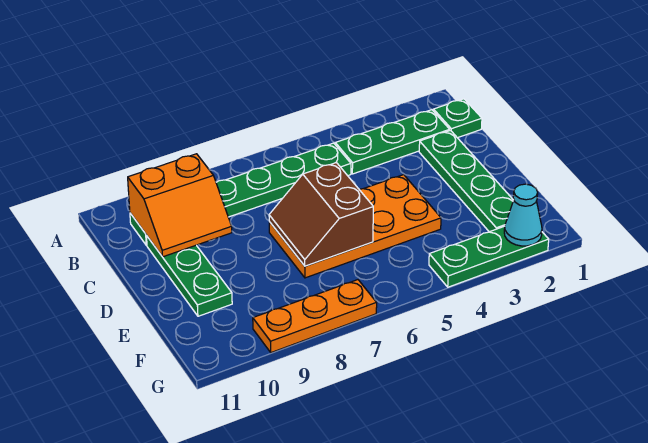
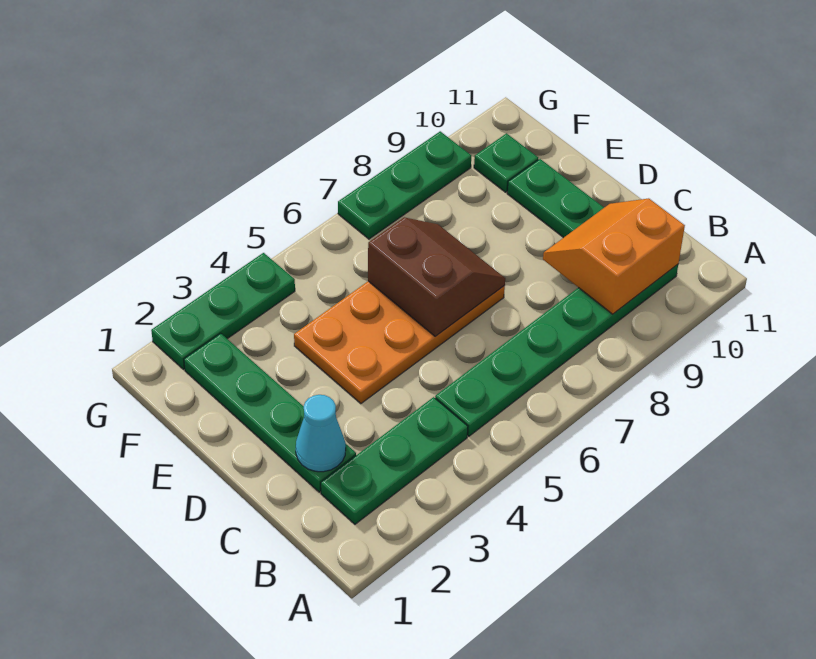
green 1x1 plate [433,99,482,138] -> green 1x1 plate moved to [474,133,538,192]
cyan 1x1 cone [504,184,542,246] -> cyan 1x1 cone moved to [296,395,346,472]
orange 1x3 plate [253,280,377,353] -> green 1x3 plate [338,131,471,239]

